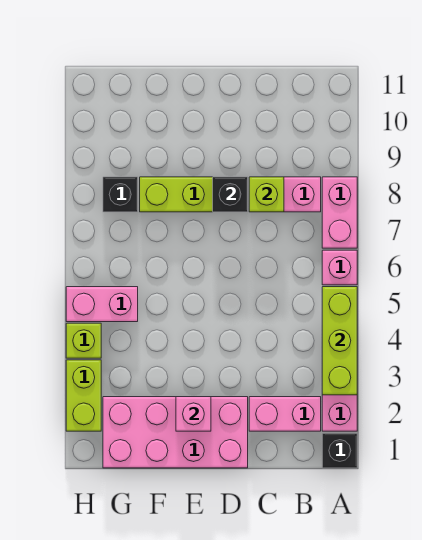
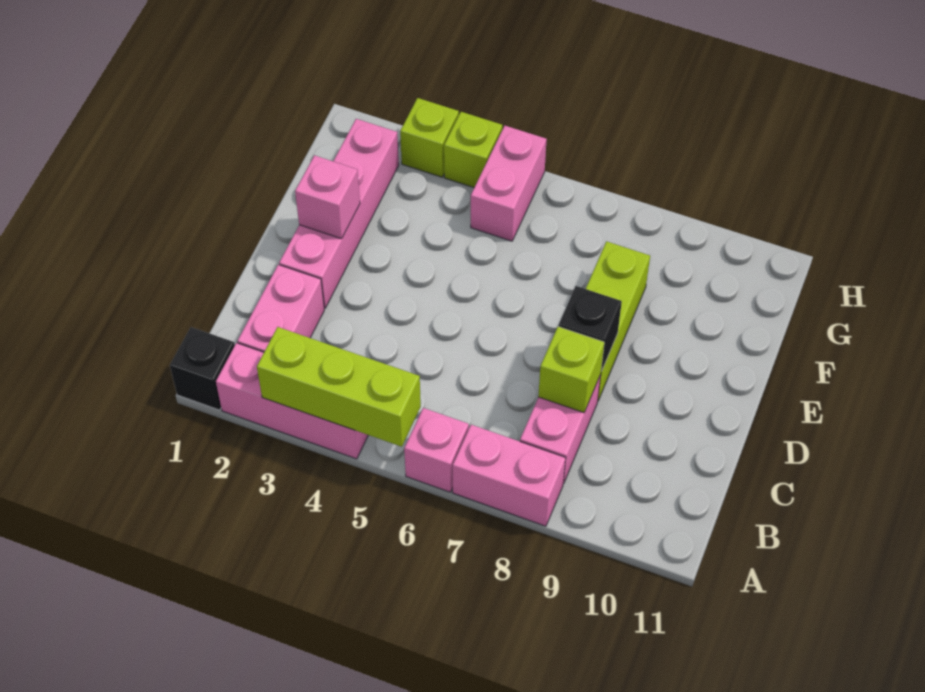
pink 2x4 brick [103,397,248,468] -> pink 1x4 brick [279,119,399,308]
black 1x1 brick [103,177,138,212] -> none
lime 1x2 brick [66,360,101,431] -> lime 1x1 brick [400,98,459,177]

